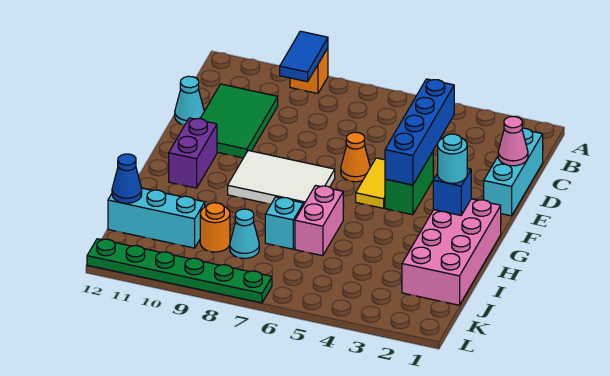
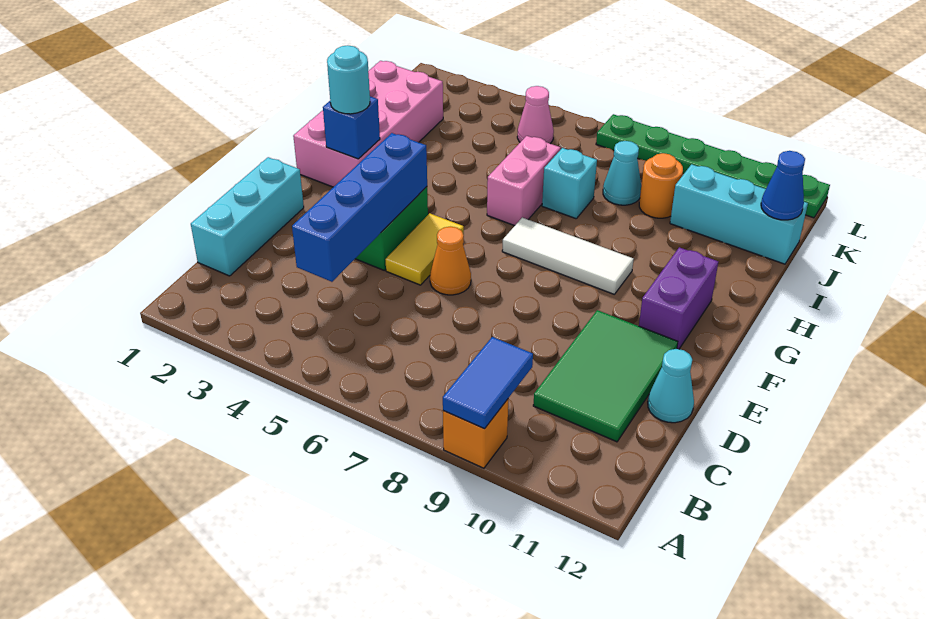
pink 1x1 cone [498,117,528,166] -> pink 1x1 cone moved to [517,86,554,143]
white 2x3 tile [228,150,335,205] -> white 1x3 tile [502,217,634,294]

